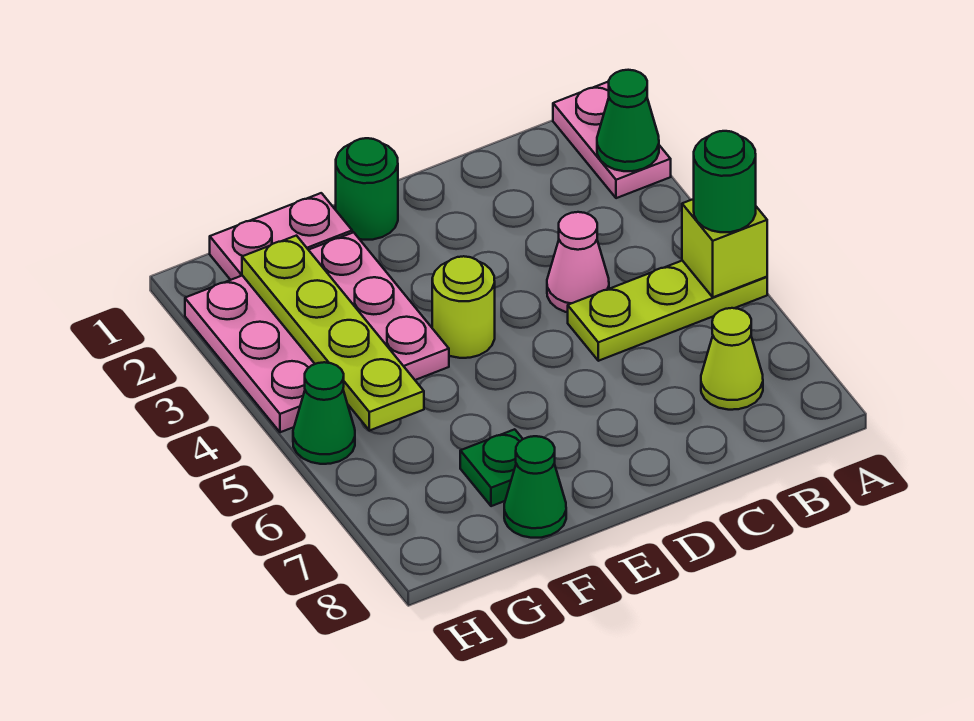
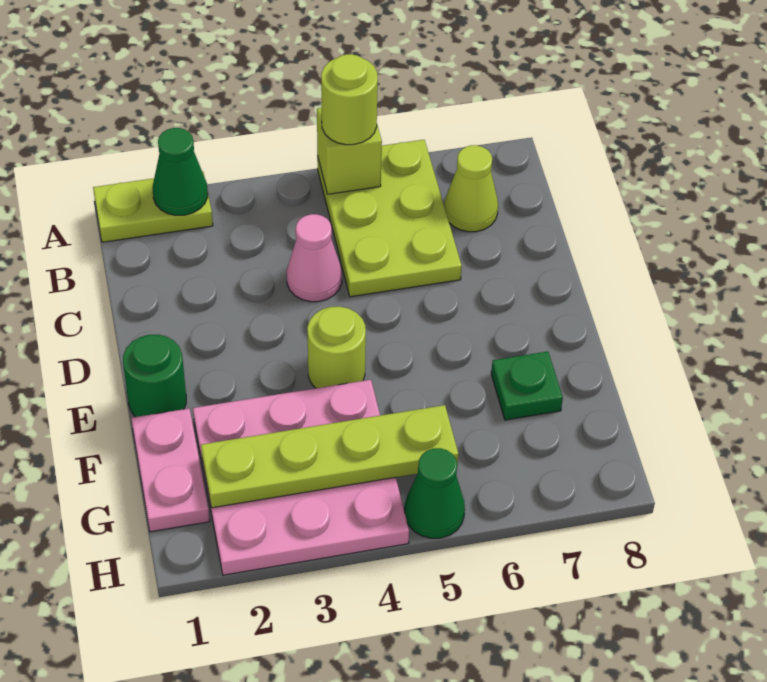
pink 1x2 plate [553,82,671,198] -> lime 1x2 plate [93,171,213,242]
lime 1x3 plate [568,261,767,361] -> lime 2x3 plate [317,140,462,297]
green 1x1 round brick [694,131,756,232] -> lime 1x1 round brick [321,54,378,145]
green 1x1 cone [504,436,566,538] -> none

